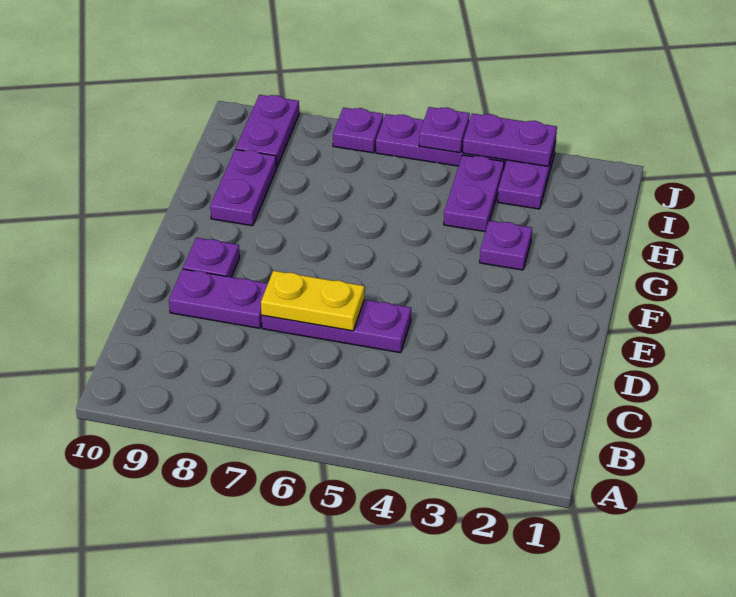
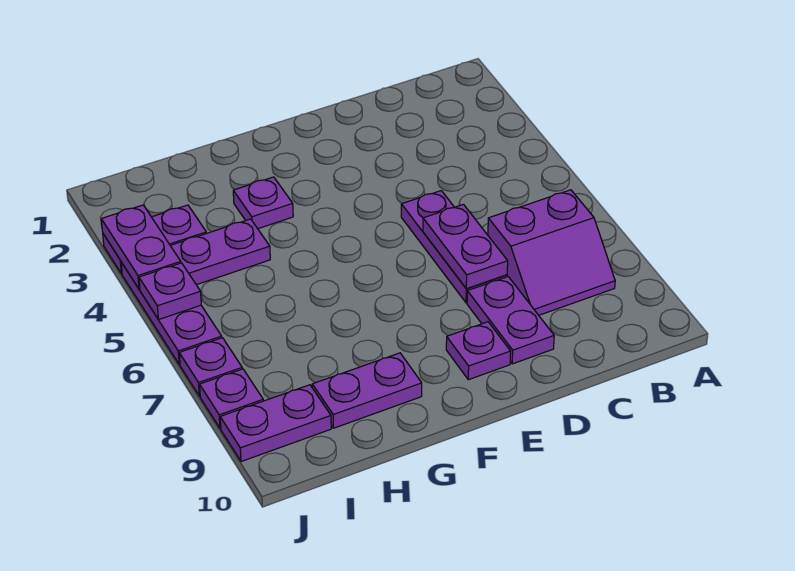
none -> purple 2x2 slope [488,190,615,315]
yellow 1x2 plate [261,271,364,331] -> purple 1x2 plate [423,204,508,289]
none -> purple 1x1 plate [200,369,263,428]

